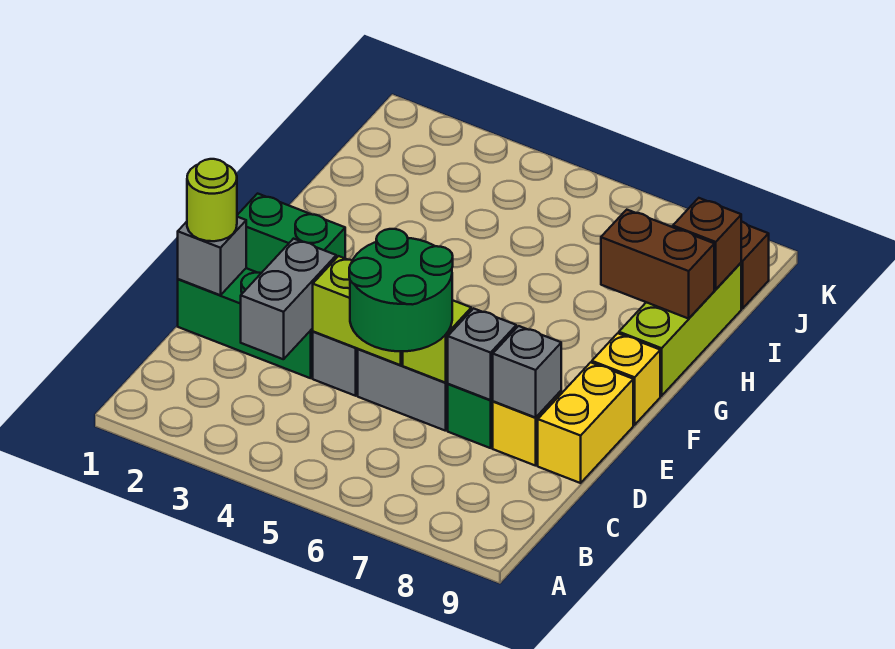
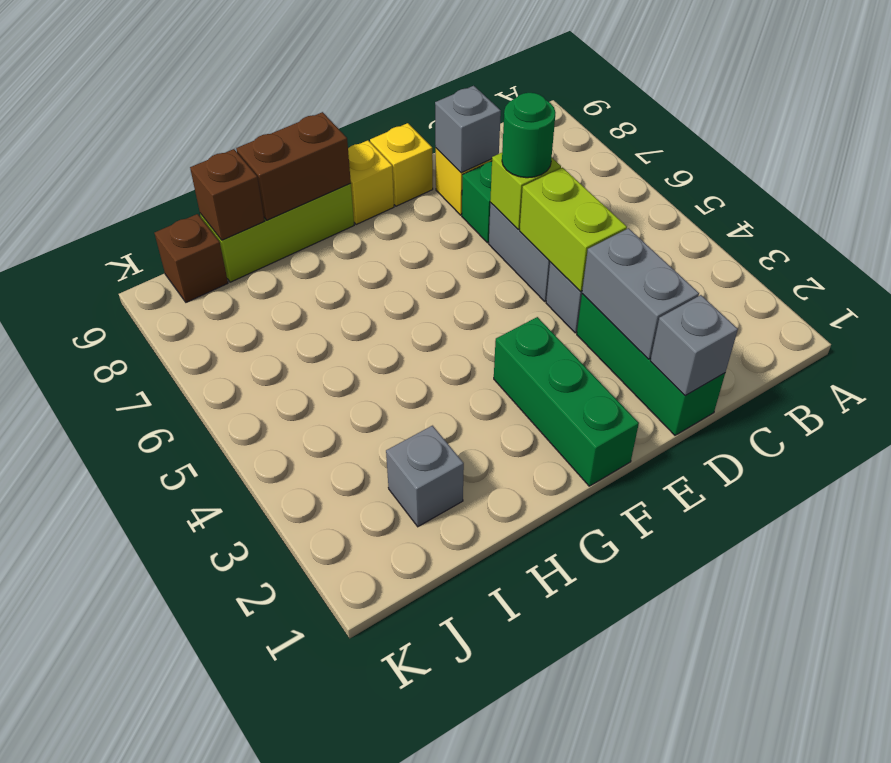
grey 1x2 brick [241,239,336,359] -> grey 1x2 brick turned to [582,228,699,359]
green 2x2 round brick [349,229,453,351] -> green 1x1 round brick [502,93,556,178]
lime 1x1 round brick [187,159,237,241] -> none
grey 1x1 brick [448,308,516,400] -> grey 1x1 brick moved to [386,426,464,527]
yellow 1x2 brick [538,362,633,483] -> yellow 1x1 brick [370,123,433,206]
green 1x2 brick [237,194,345,273] -> green 1x3 brick [494,317,639,486]
brown 1x2 brick [601,210,714,319] -> brown 1x2 brick turned to [236,112,351,220]

